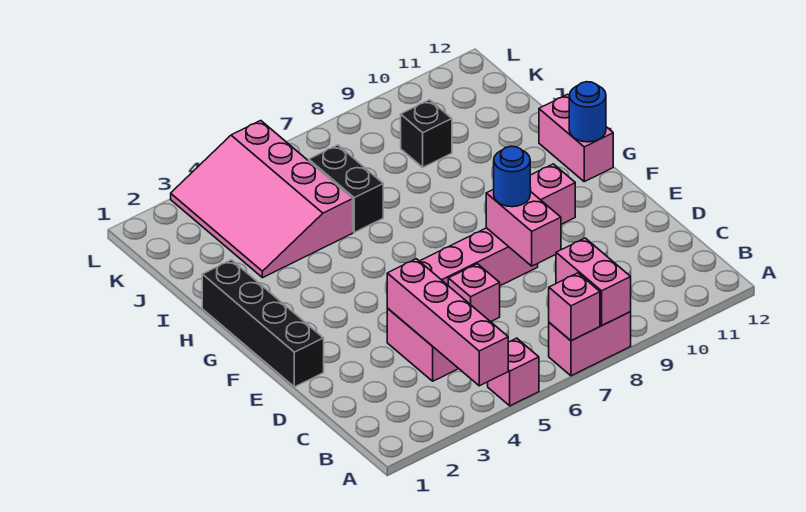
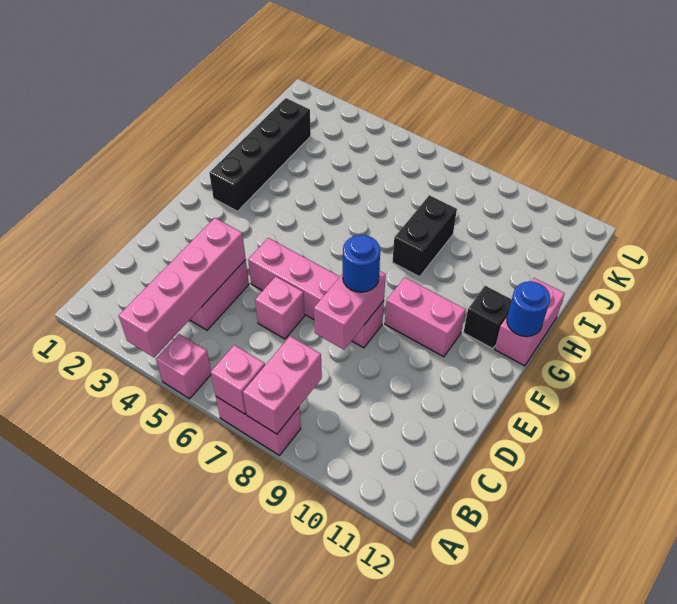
black 1x4 brick [202,260,324,387] -> black 1x4 brick moved to [209,98,311,211]
pink 3x4 slope [171,121,353,278] -> none
black 1x2 brick [309,145,383,232] -> black 1x2 brick moved to [392,195,457,277]
black 1x1 brick [401,100,452,167] -> black 1x1 brick moved to [463,286,512,349]

